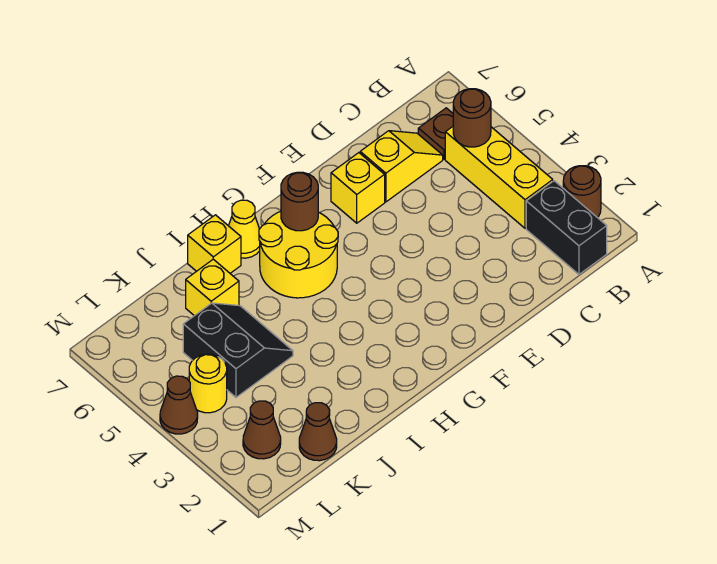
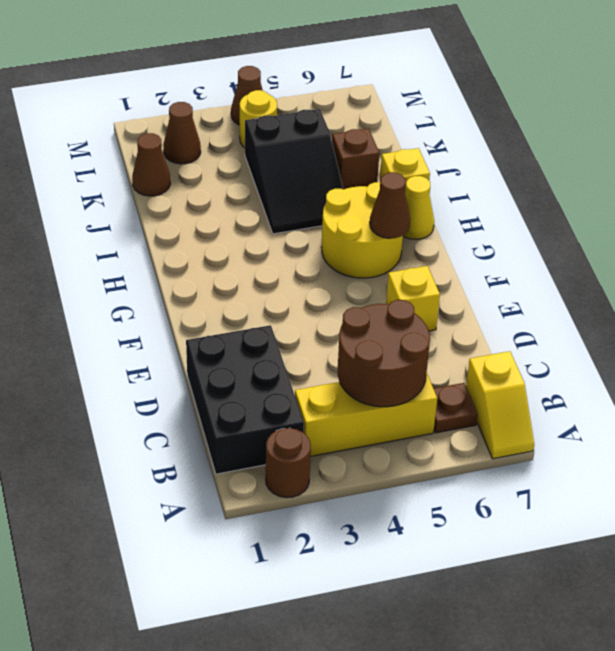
black 1x2 brick [526,181,607,274] -> black 2x3 brick [186,325,304,474]
brown 1x1 round brick [453,89,491,147] -> brown 2x2 round brick [338,300,430,407]
yellow 1x2 slope [360,131,443,202] -> yellow 1x2 slope moved to [466,351,534,459]
brown 1x1 round brick [281,172,318,231] -> brown 1x1 cone [370,172,410,238]
black 2x2 slope [183,303,293,397] -> black 2x3 slope [245,109,343,234]
yellow 1x1 brick [186,259,239,316] -> brown 1x1 brick [332,128,379,189]

